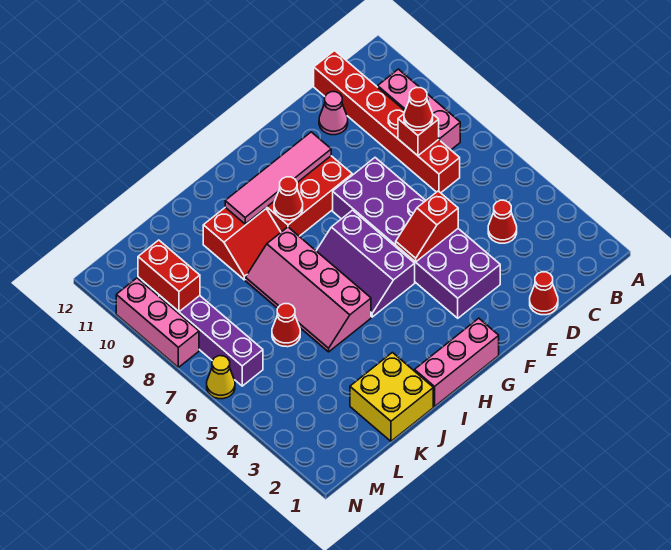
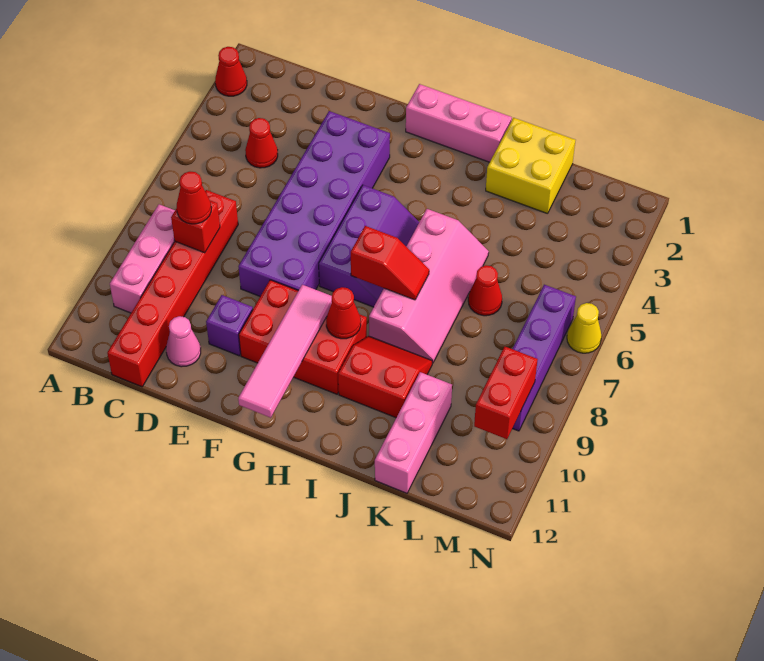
red 1x1 cone [530,272,558,315] -> red 1x1 cone moved to [215,47,247,96]
red 1x2 slope [396,191,458,262] -> red 1x2 slope moved to [351,226,429,300]
none -> purple 1x1 brick [206,295,253,356]
pink 1x4 tile [225,132,331,224] -> pink 1x4 tile turned to [238,285,332,418]
pink 1x3 brick [116,278,199,367] -> pink 1x3 brick moved to [375,372,452,493]

